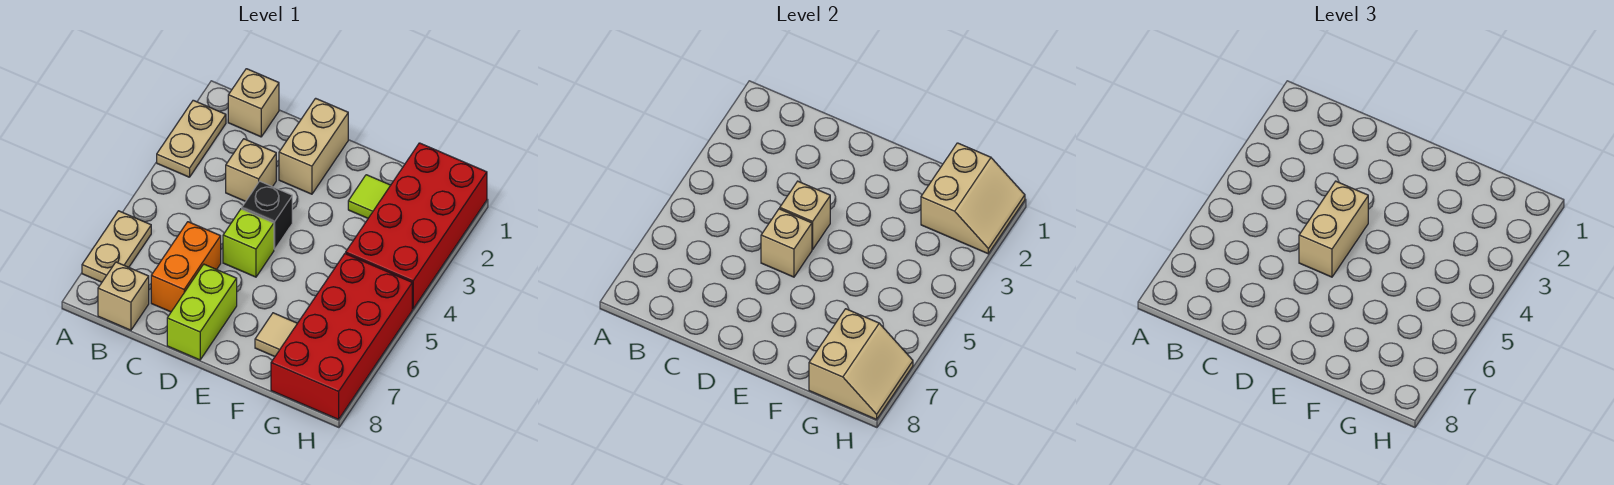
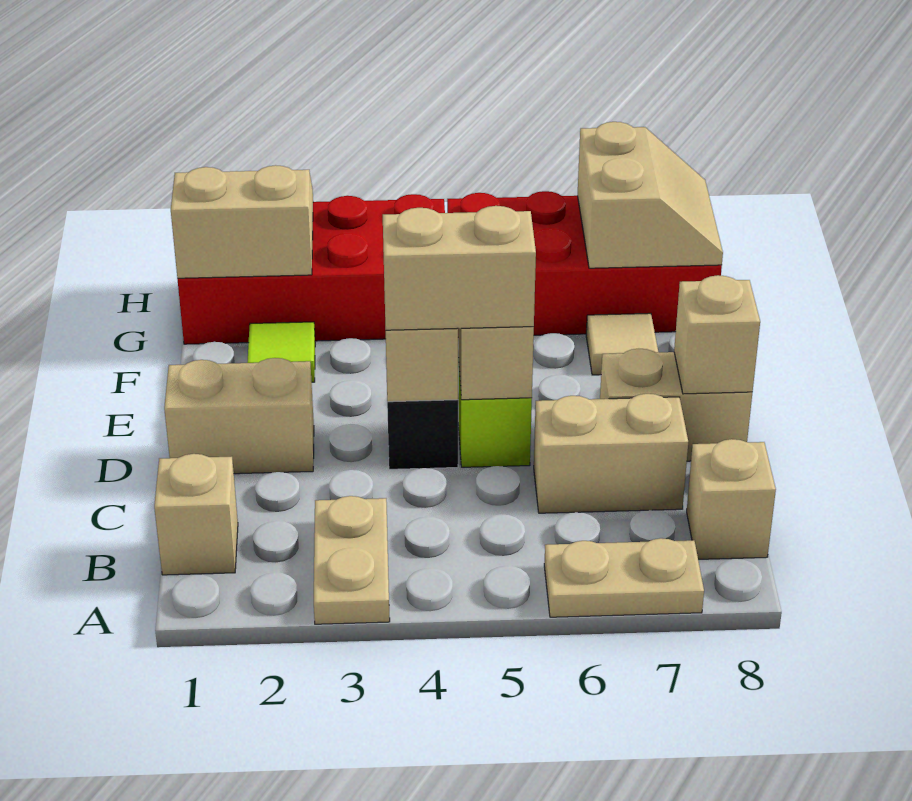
tan 1x2 plate [157,100,226,177] -> tan 1x2 plate turned to [314,496,390,624]
tan 1x1 brick [226,139,276,202] -> tan 1x1 brick moved to [674,275,760,394]
orange 1x2 brick [151,222,221,312] -> tan 1x2 brick [534,394,688,513]
lime 1x2 brick [167,264,237,360] -> tan 1x2 brick [600,349,752,461]
tan 2x2 slope [809,309,913,419] -> tan 2x2 slope turned to [578,122,723,268]

